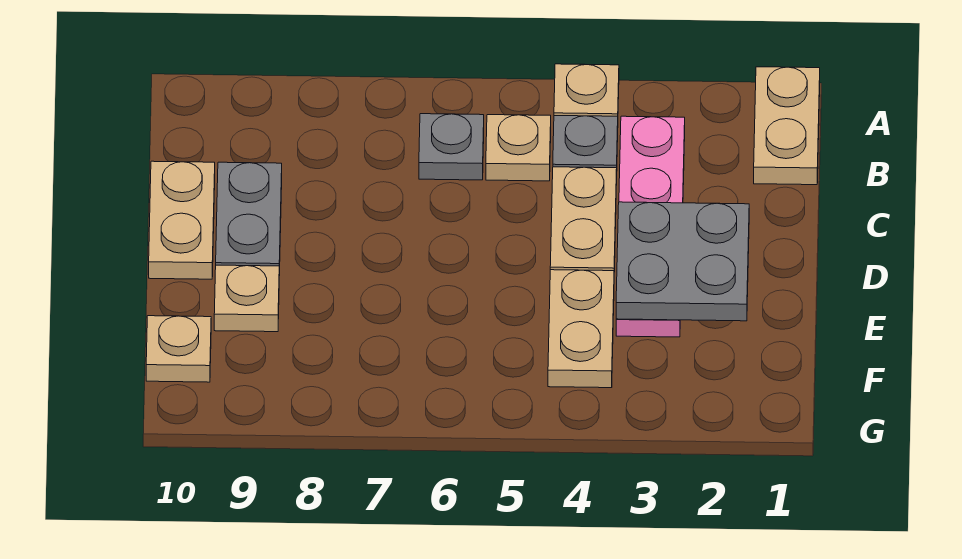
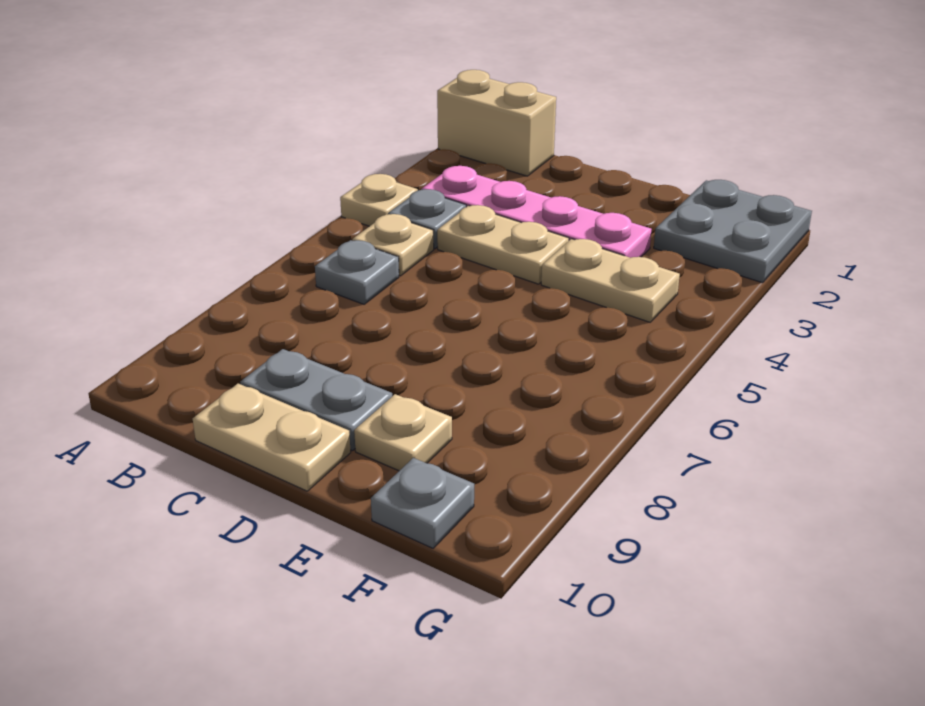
tan 1x2 plate [754,67,820,185] -> tan 1x2 brick [437,70,556,176]
grey 2x2 plate [616,202,749,321] -> grey 2x2 plate moved to [654,180,812,283]
tan 1x1 plate [146,316,211,382] -> grey 1x1 plate [371,458,474,548]

